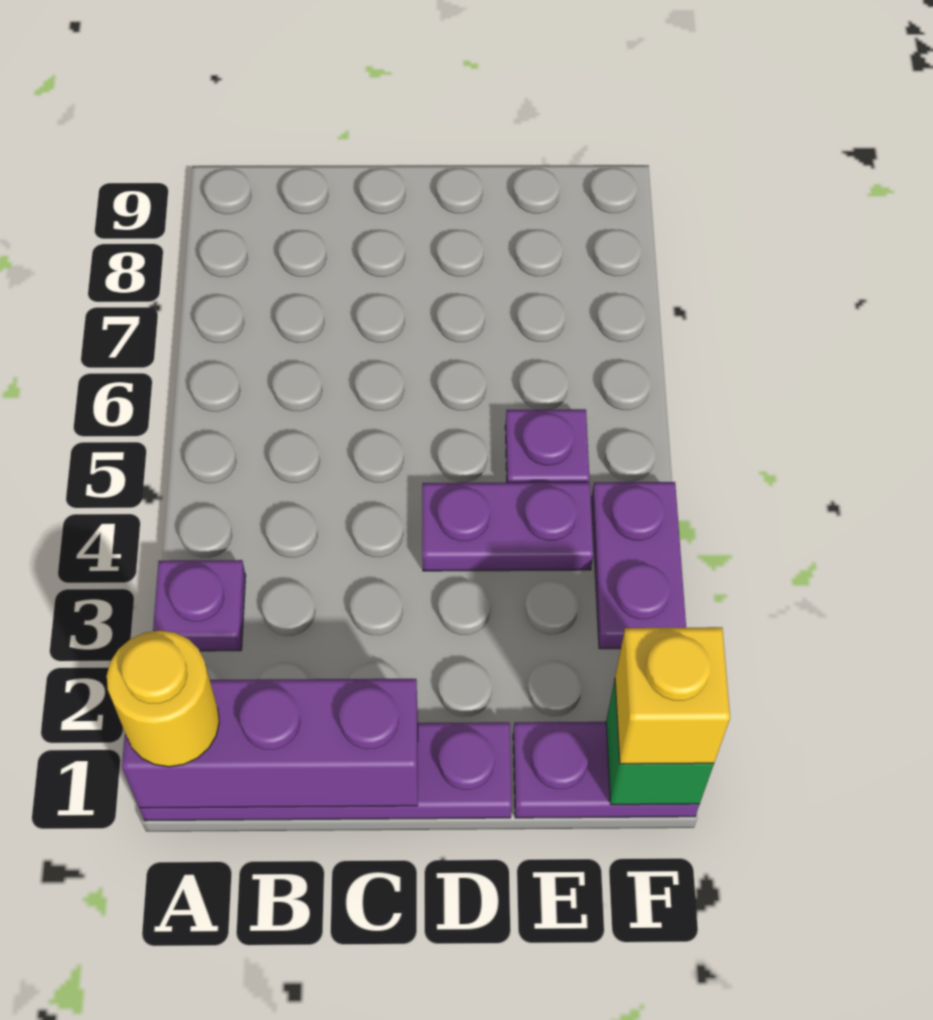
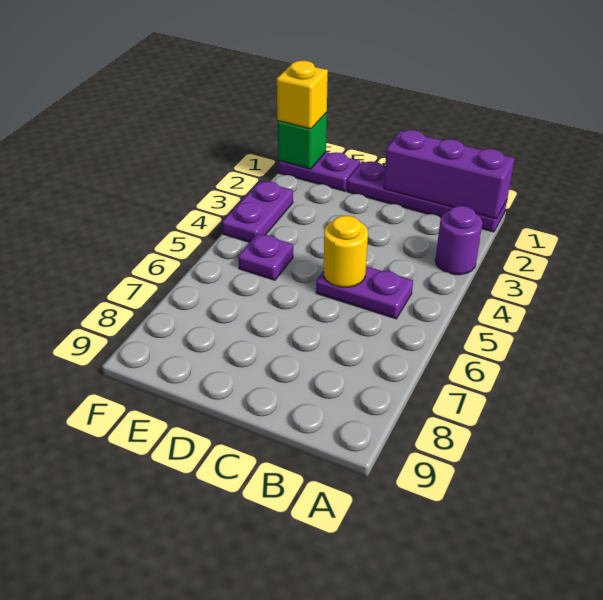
yellow 1x1 round brick [107,630,219,767] -> yellow 1x1 round brick moved to [323,216,368,287]
purple 1x1 plate [153,560,246,651] -> purple 1x1 round brick [435,206,483,275]
purple 1x2 plate [422,482,593,571] -> purple 1x2 plate moved to [316,266,413,319]

